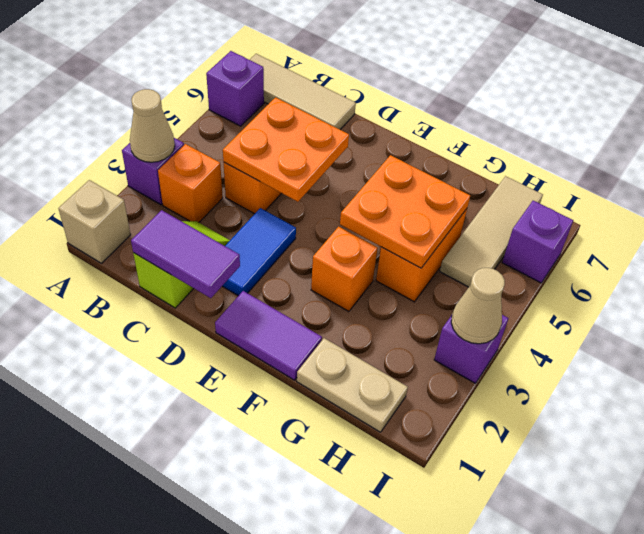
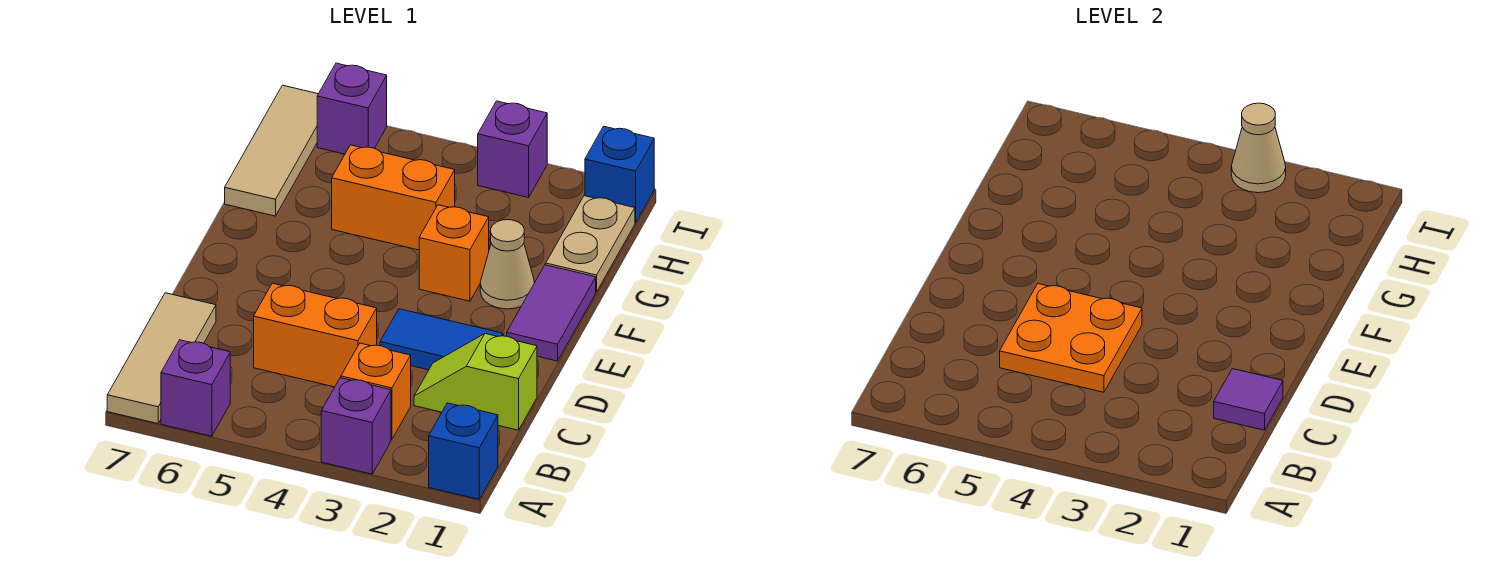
tan 1x1 brick [58,180,131,263] -> blue 1x1 brick [429,403,498,499]
tan 1x1 cone [130,89,175,162] -> tan 1x1 cone moved to [480,220,534,309]
purple 1x2 tile [131,210,240,298] -> purple 1x1 tile [1214,369,1283,430]
orange 2x2 plate [340,155,470,268] -> none
tan 1x3 tile [440,176,543,287] -> tan 1x3 tile turned to [225,85,318,216]
none -> blue 1x1 brick [585,126,654,223]

